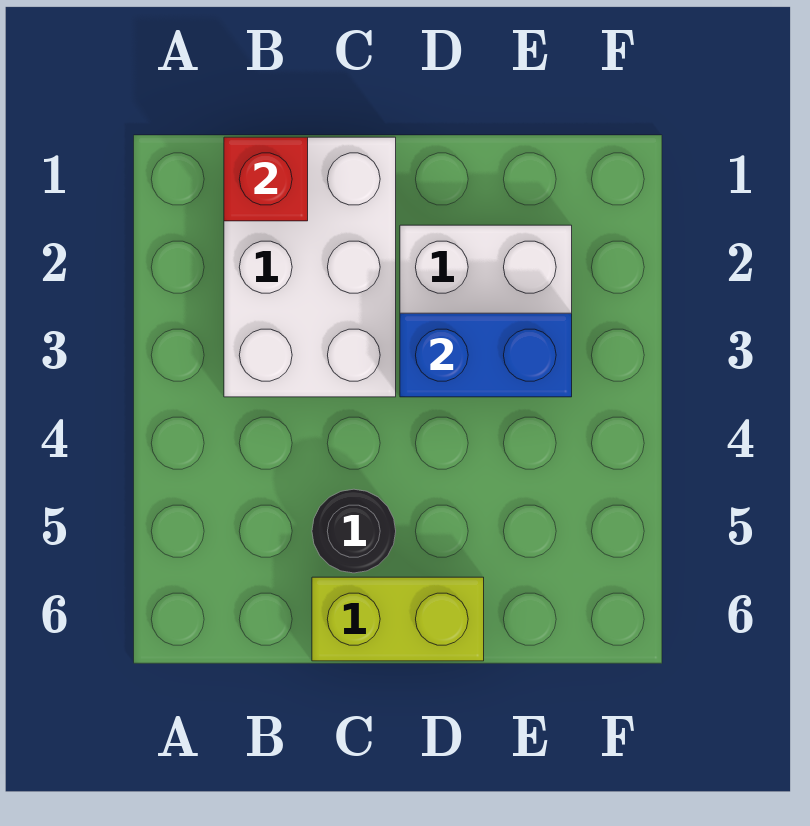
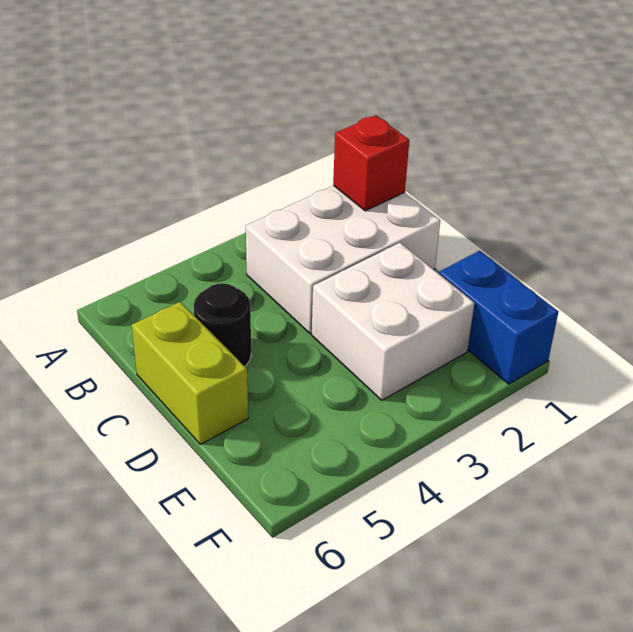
blue 1x2 brick [400,313,572,397] -> blue 1x2 brick moved to [439,251,558,384]

